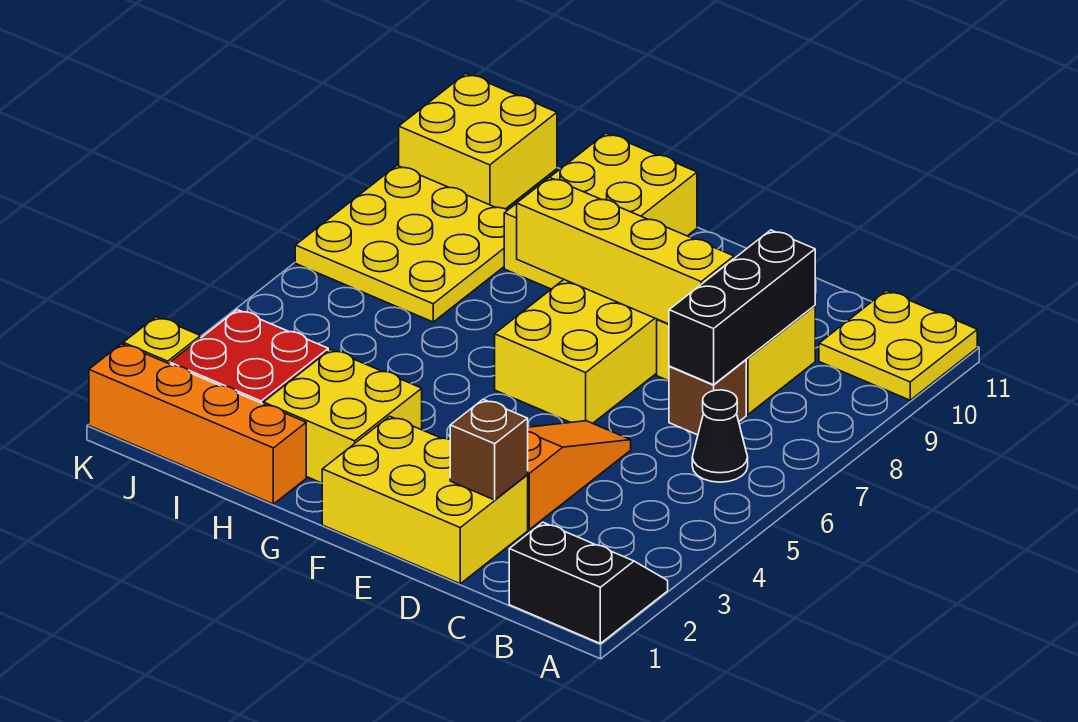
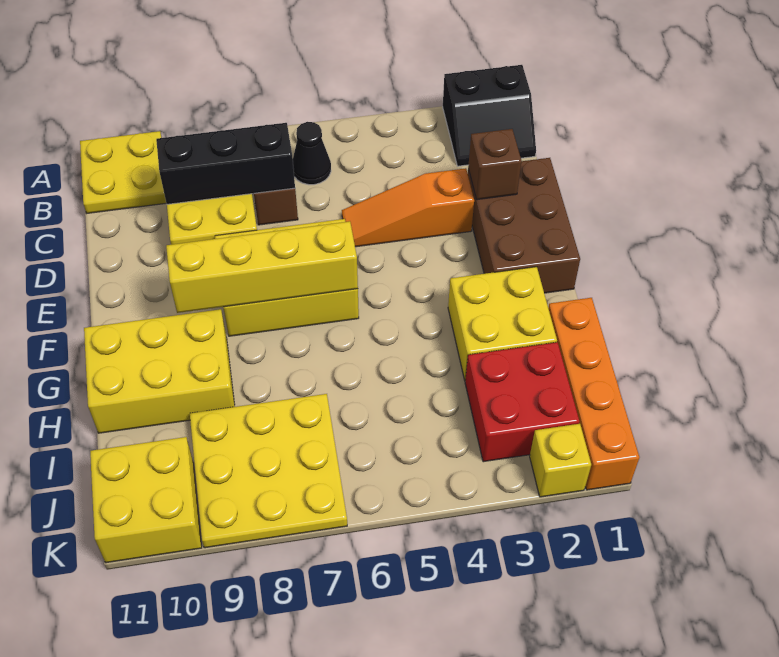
black 2x2 slope [509,522,668,643] -> black 2x2 slope turned to [443,65,536,166]
yellow 2x3 brick [322,416,528,584] -> brown 2x3 brick [468,158,580,293]
yellow 1x4 brick [517,177,734,324] -> yellow 1x4 brick turned to [166,221,358,313]

